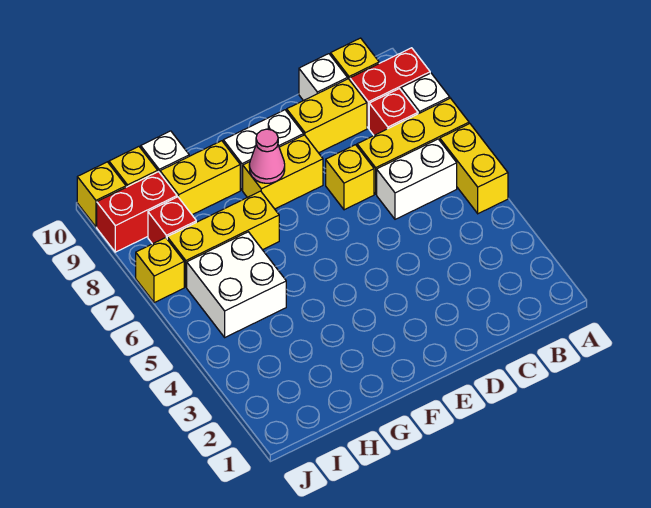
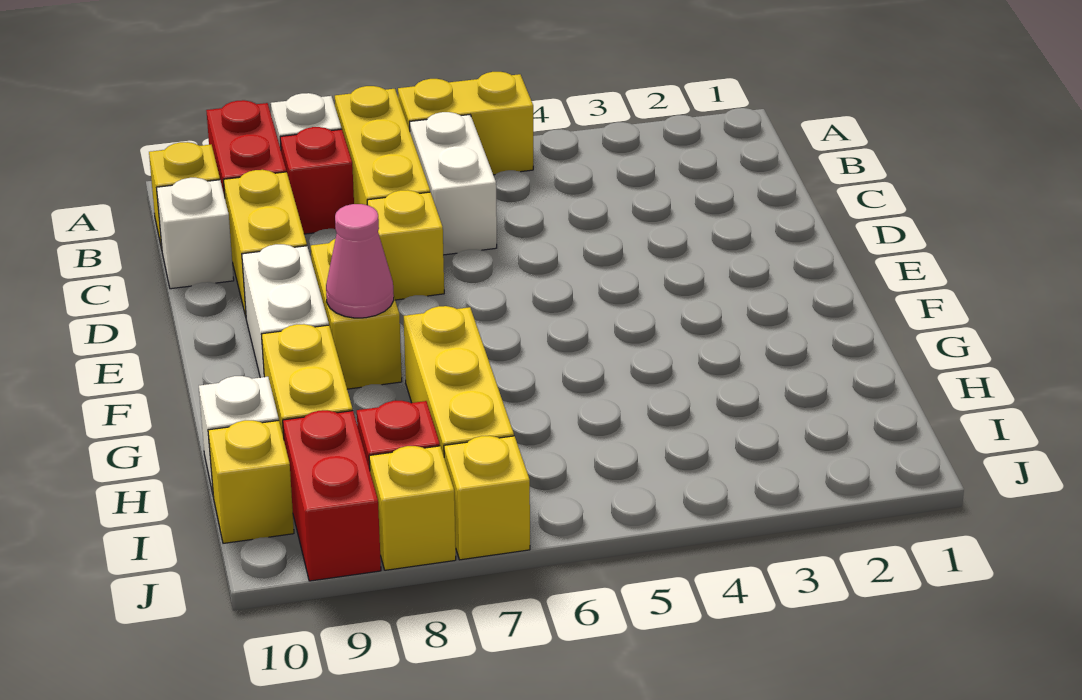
white 2x2 brick [187,232,286,337] -> none
yellow 1x1 brick [77,162,126,227] -> yellow 1x1 brick moved to [369,446,456,570]

